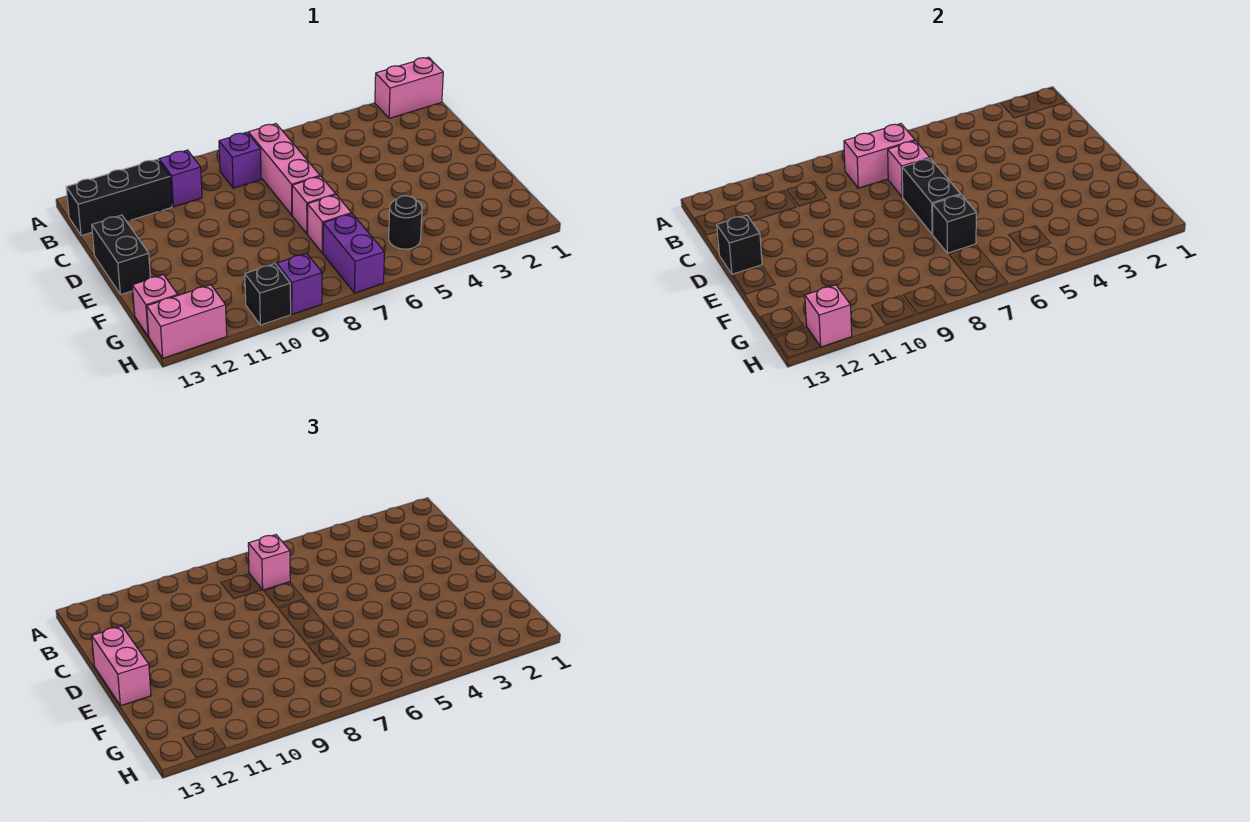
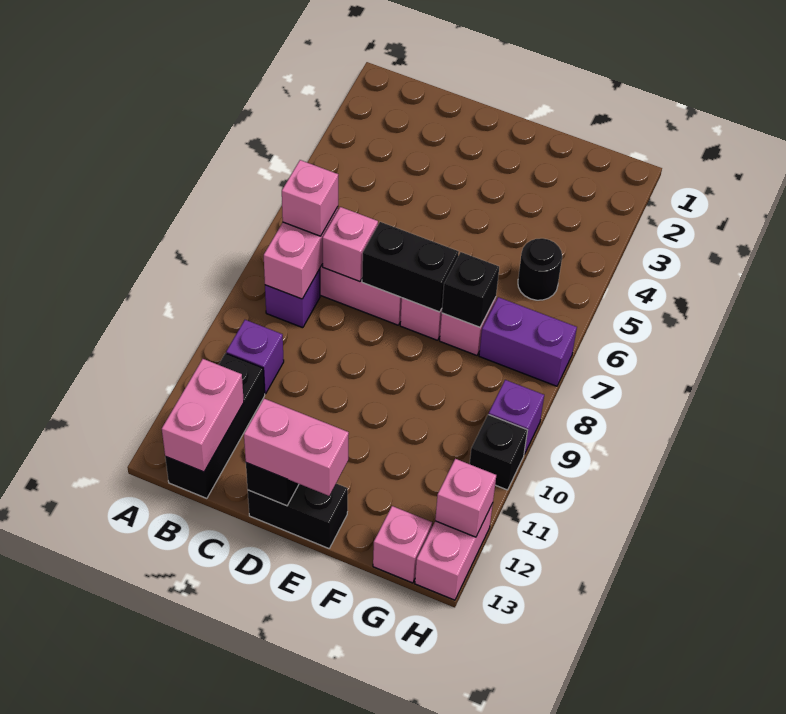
pink 1x2 brick [375,57,443,118] -> pink 1x2 brick moved to [162,359,244,472]

